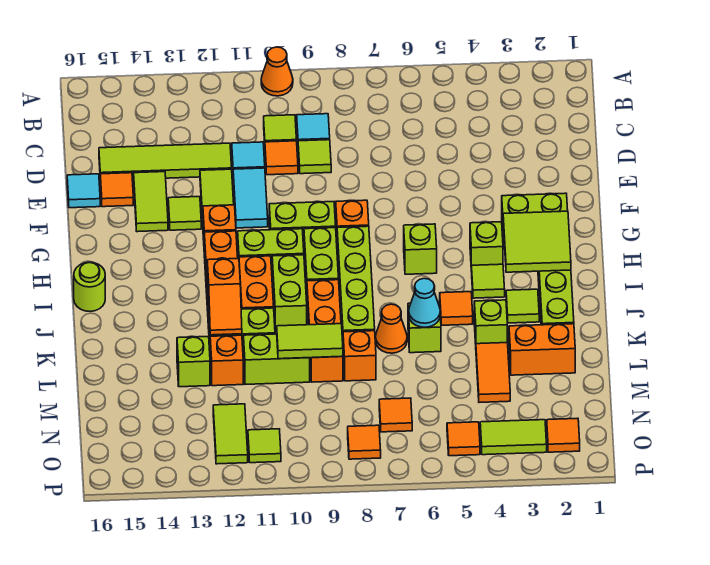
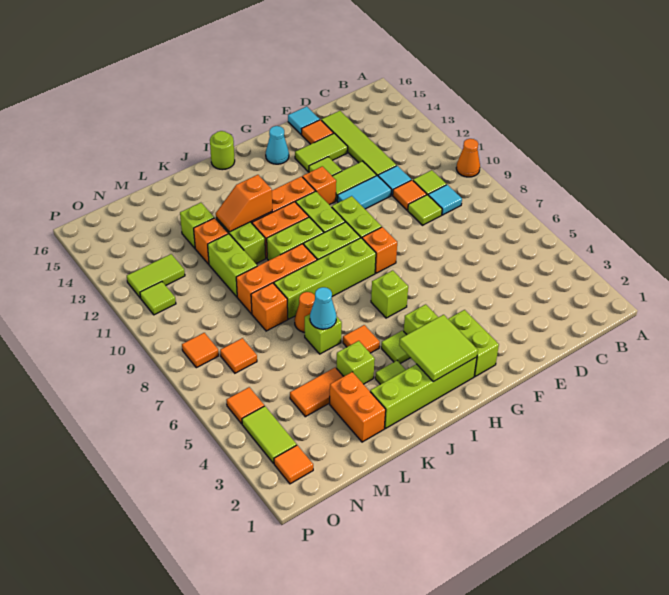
none -> cyan 1x1 cone [266,126,289,164]
lime 1x2 tile [277,324,343,359] -> none

